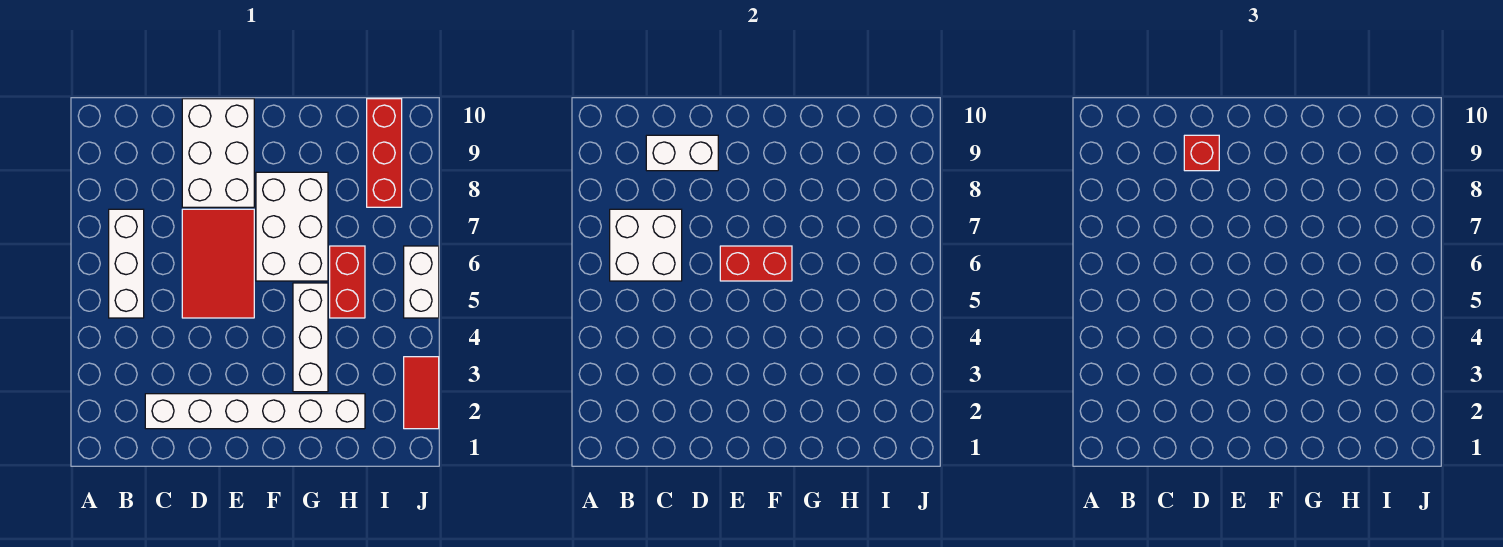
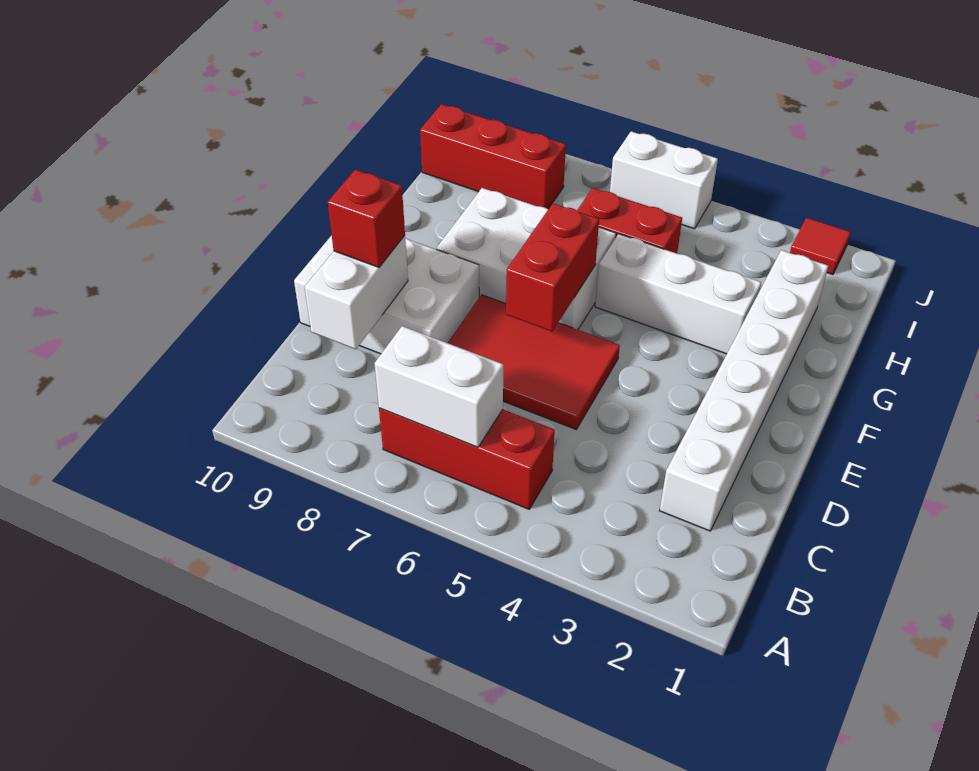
white 1x3 brick [109,209,144,318] -> red 1x3 brick [379,408,555,509]
white 2x2 brick [610,209,682,281] -> white 1x2 brick [374,326,503,447]
red 1x2 tile [404,357,439,429] -> red 1x1 tile [790,218,851,275]

